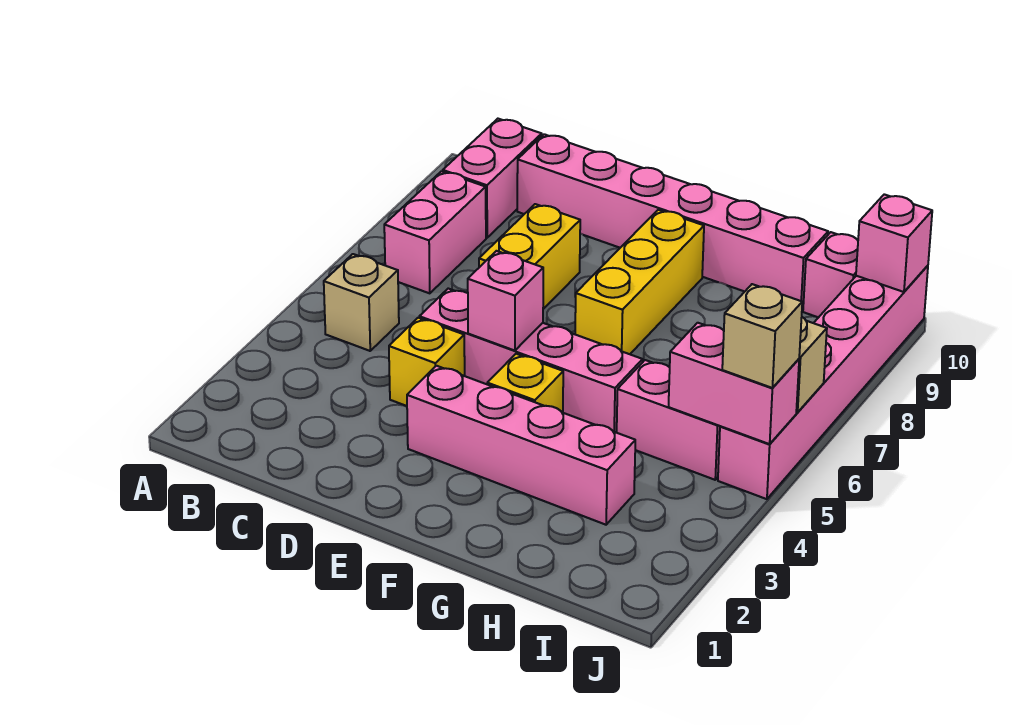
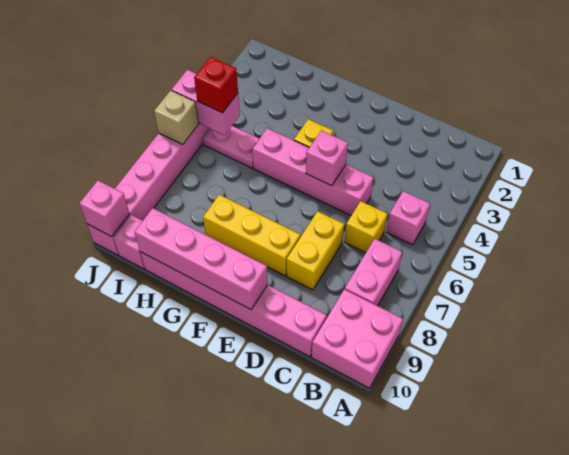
tan 1x1 brick [324,254,399,351] -> pink 1x1 brick [386,191,430,245]
pink 1x2 brick [443,119,542,238] -> pink 2x2 brick [311,289,403,388]
yellow 1x1 brick [389,318,465,406] -> yellow 1x1 brick moved to [344,201,387,253]
pink 1x4 brick [407,366,636,525] -> pink 1x4 brick moved to [135,208,268,310]
yellow 1x3 brick [575,210,704,354] -> yellow 1x3 brick turned to [203,195,300,276]
pink 1x2 brick [617,360,720,480] -> pink 1x2 plate [203,126,259,168]
none -> red 1x1 brick [194,57,238,113]
tan 1x1 brick [722,284,802,388] -> none

